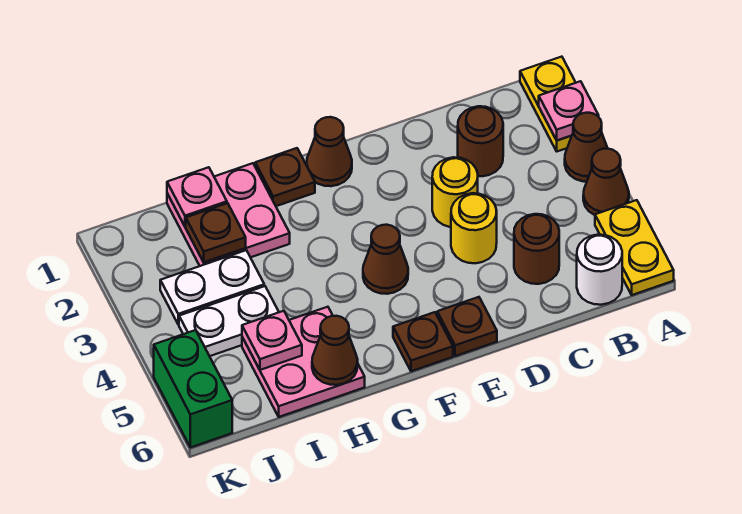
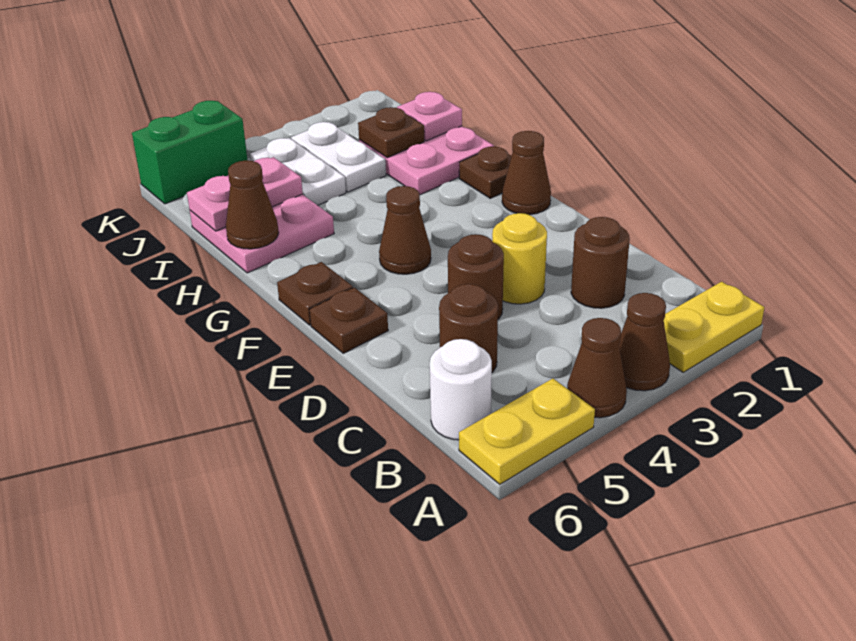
pink 1x1 plate [539,81,599,140] -> pink 1x1 plate moved to [187,176,230,231]
yellow 1x1 round brick [451,193,497,263] -> brown 1x1 round brick [448,234,504,319]

